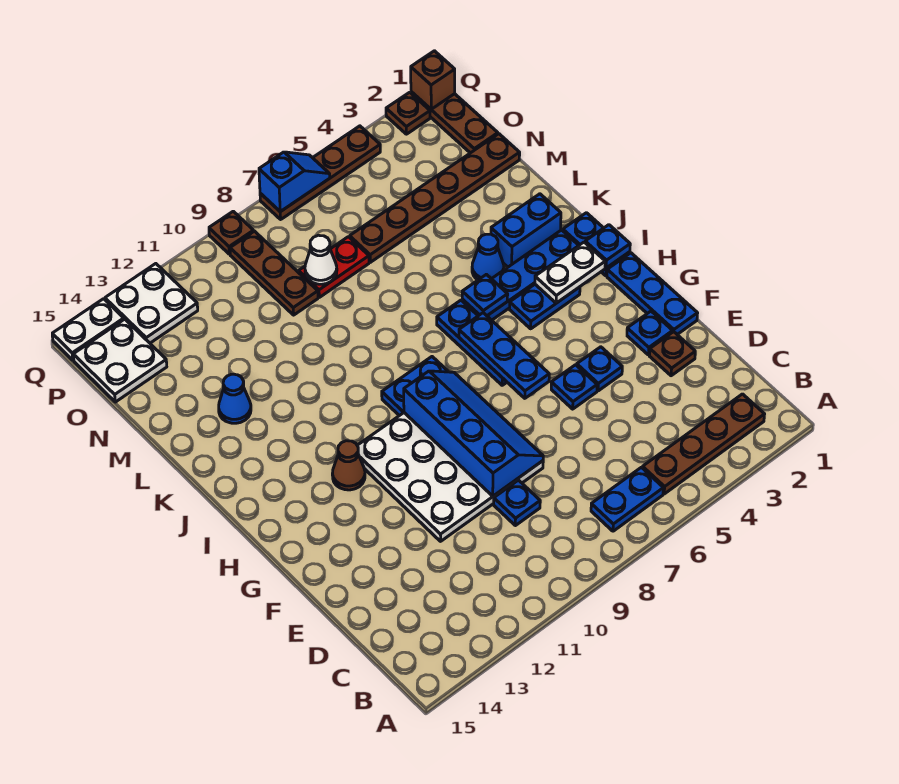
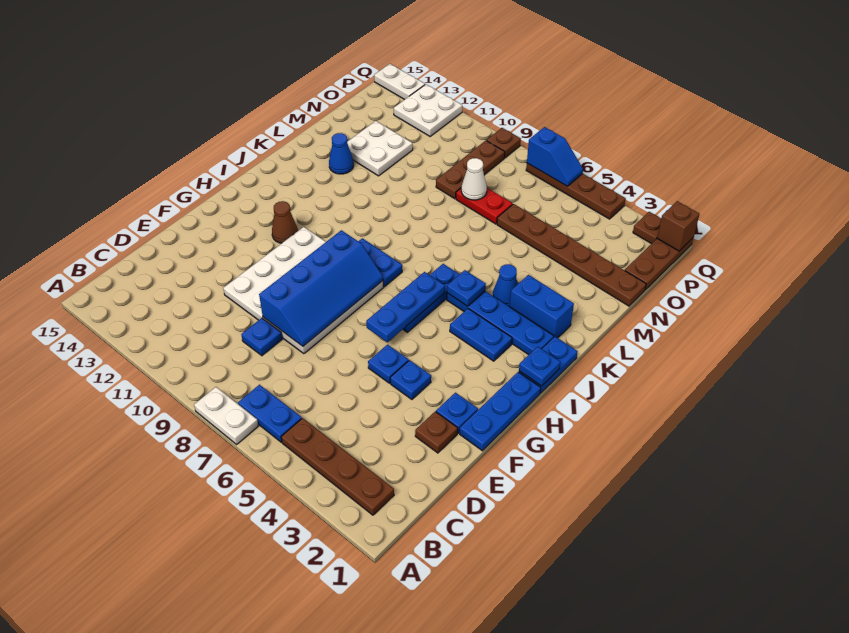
white 1x2 plate [535,242,605,303] -> white 1x2 plate moved to [194,387,258,444]
white 2x2 plate [73,319,167,402] -> white 2x2 plate moved to [347,121,413,176]

